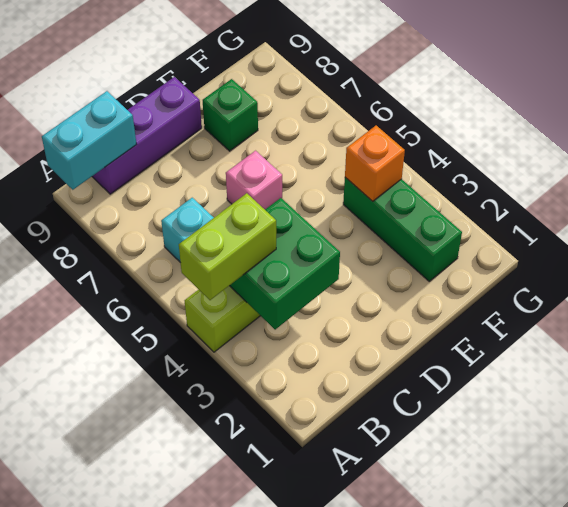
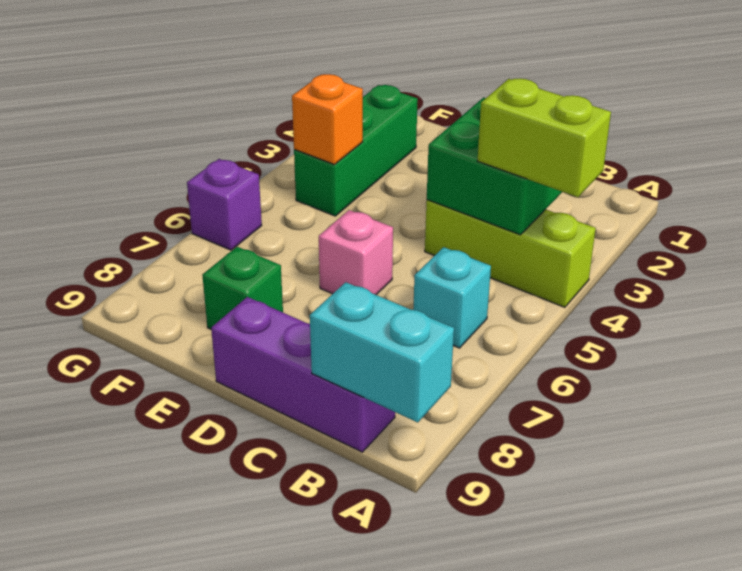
none -> purple 1x1 brick [187,159,262,250]

